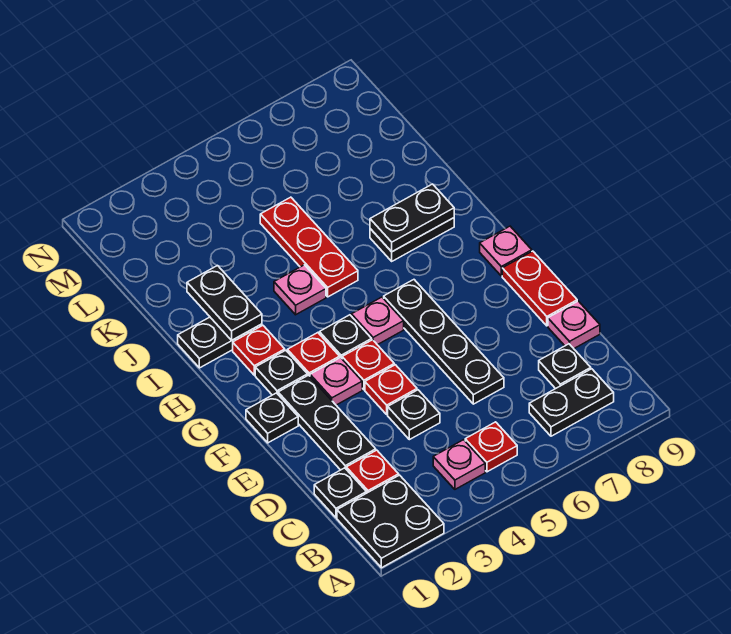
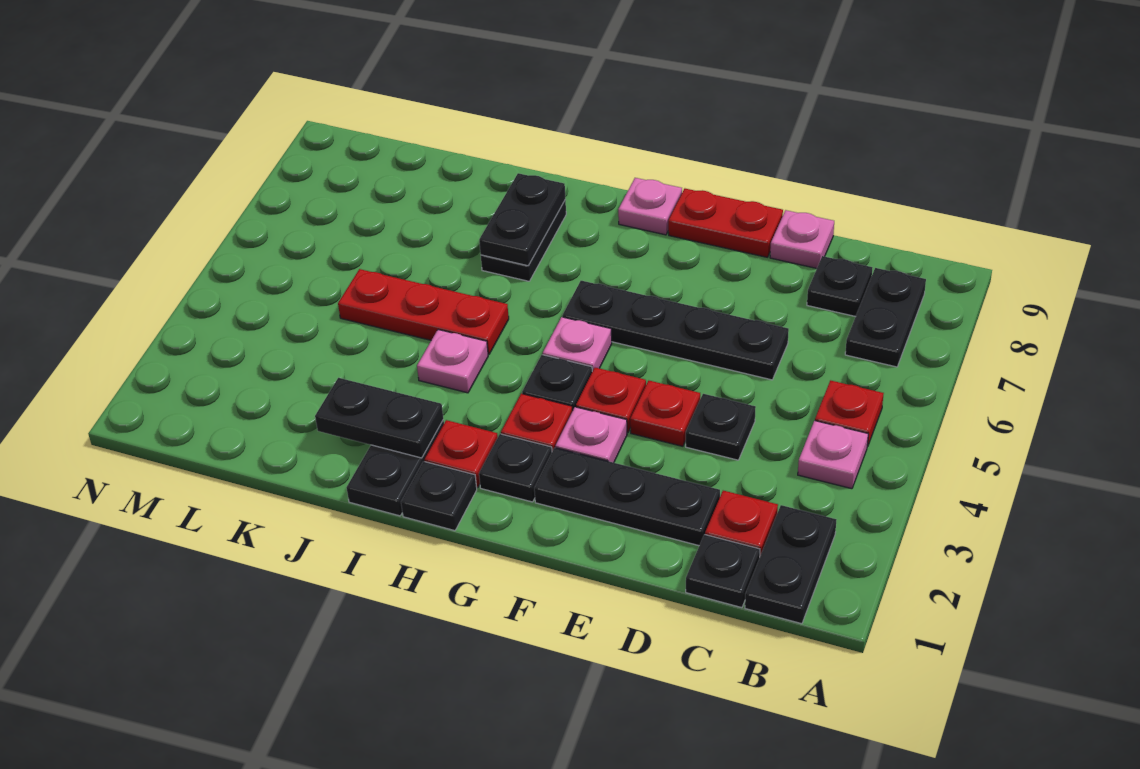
black 2x2 plate [337,475,444,568] -> black 1x2 plate [745,505,836,624]
black 1x1 plate [246,393,298,443] -> black 1x1 plate moved to [401,461,477,531]

